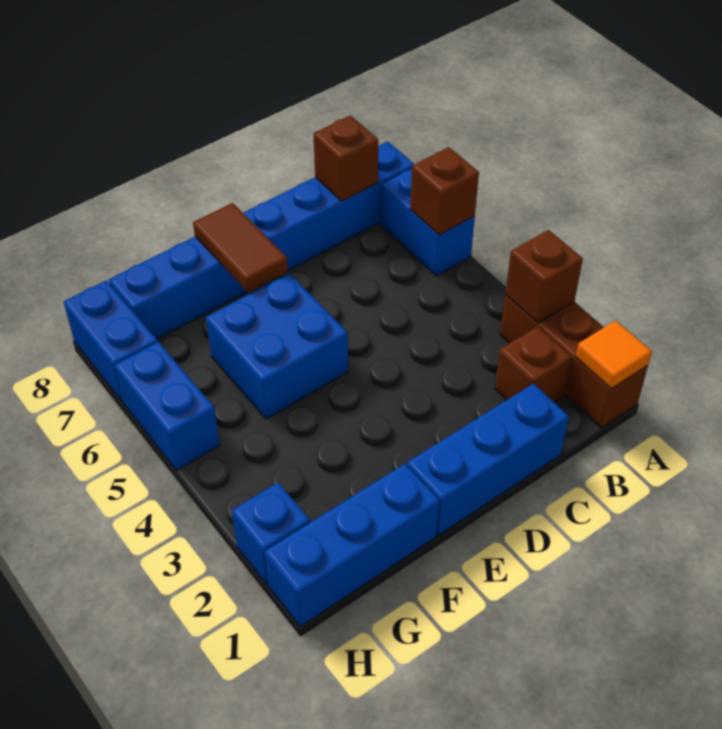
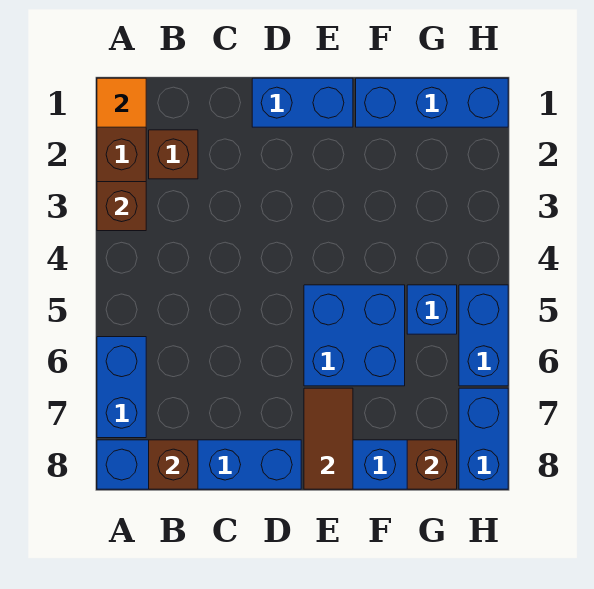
brown 1x1 brick [410,147,479,235] -> brown 1x1 brick moved to [407,440,457,489]
blue 1x3 brick [407,383,569,535] -> blue 1x2 brick [252,78,353,127]
blue 1x1 brick [232,483,310,585] -> blue 1x1 brick moved to [407,285,457,334]

